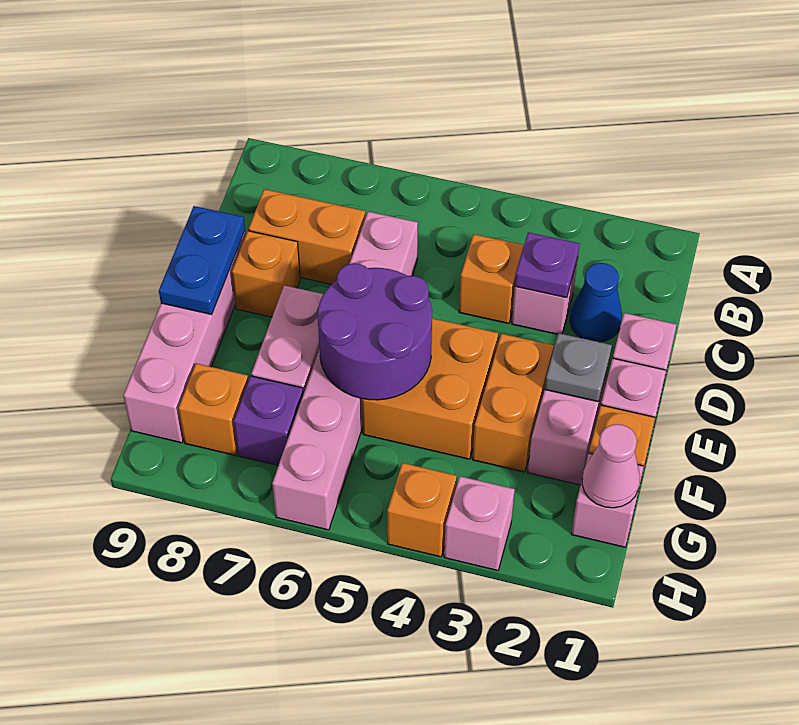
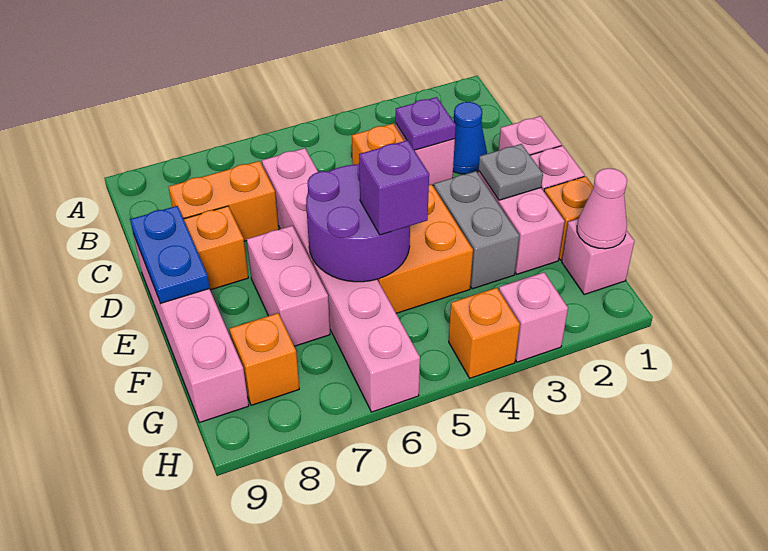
orange 1x2 brick [472,334,554,472] -> grey 1x2 brick [434,171,519,289]
purple 1x1 brick [234,376,303,465] -> purple 1x1 brick moved to [359,140,429,235]

